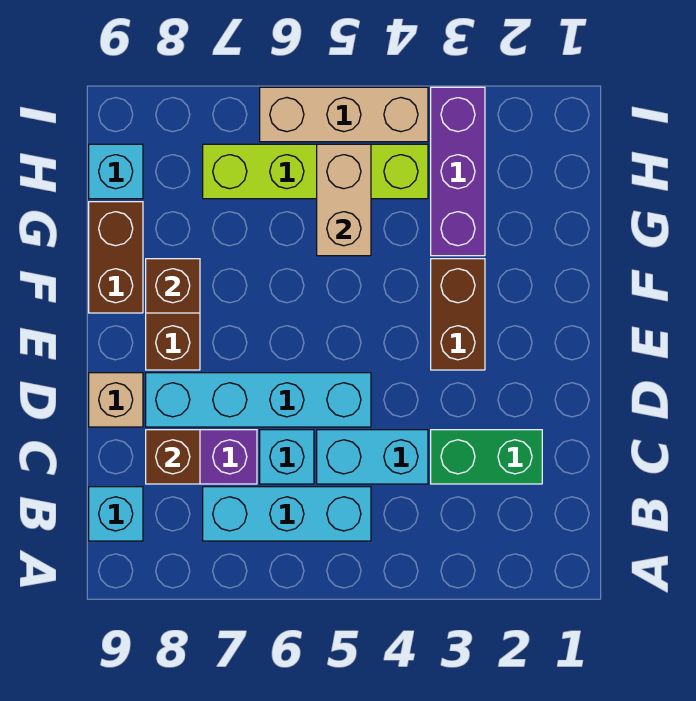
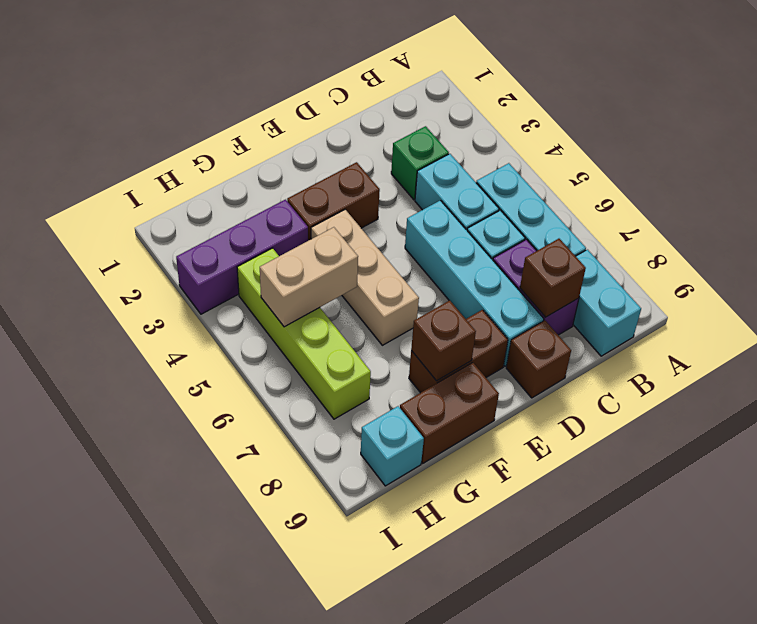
cyan 1x1 brick [89,487,143,541] -> cyan 1x2 brick [573,250,641,356]
green 1x2 brick [431,430,542,484] -> green 1x1 brick [391,126,449,200]
tan 1x1 brick [89,373,143,427] -> brown 1x1 brick [506,320,571,398]
tan 1x3 brick [260,87,428,142] -> tan 1x3 brick moved to [311,210,419,345]

